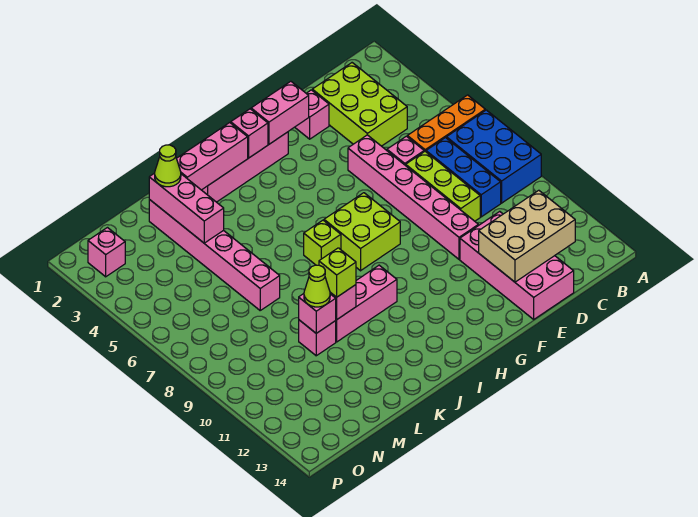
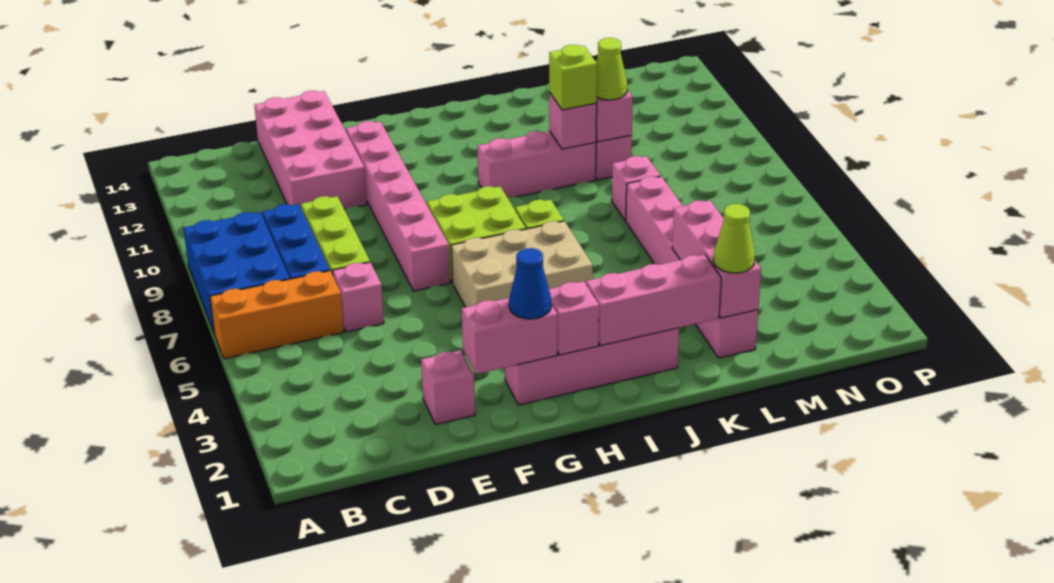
lime 2x3 brick [312,63,407,146] -> none
tan 2x3 brick [479,190,575,282] -> tan 2x3 brick moved to [451,221,593,307]
pink 1x6 brick [348,135,478,259] -> pink 1x6 brick moved to [346,121,450,291]
none -> blue 1x1 cone [509,248,551,319]
pink 1x1 brick [88,228,125,277] -> pink 1x1 brick moved to [612,156,661,221]

